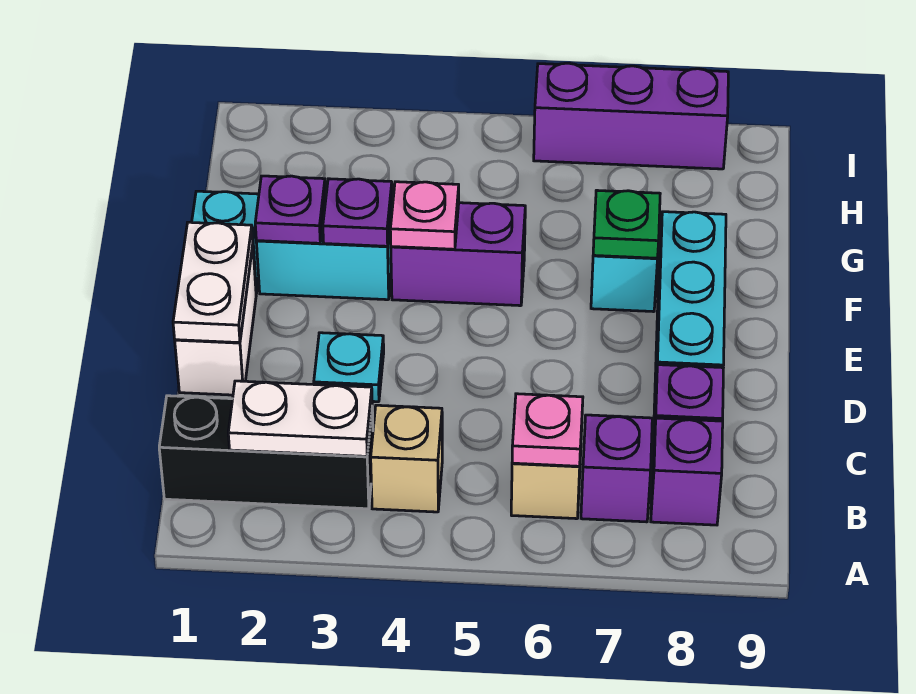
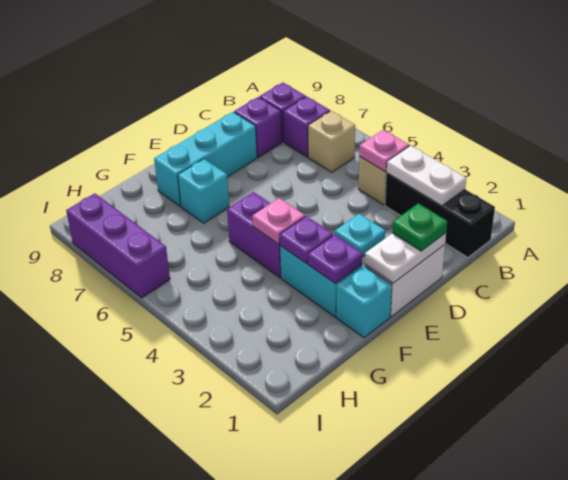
pink 1x1 plate [512,394,583,466] -> pink 1x1 plate moved to [359,130,409,172]
green 1x1 plate [593,190,660,258] -> green 1x1 plate moved to [392,203,447,251]

